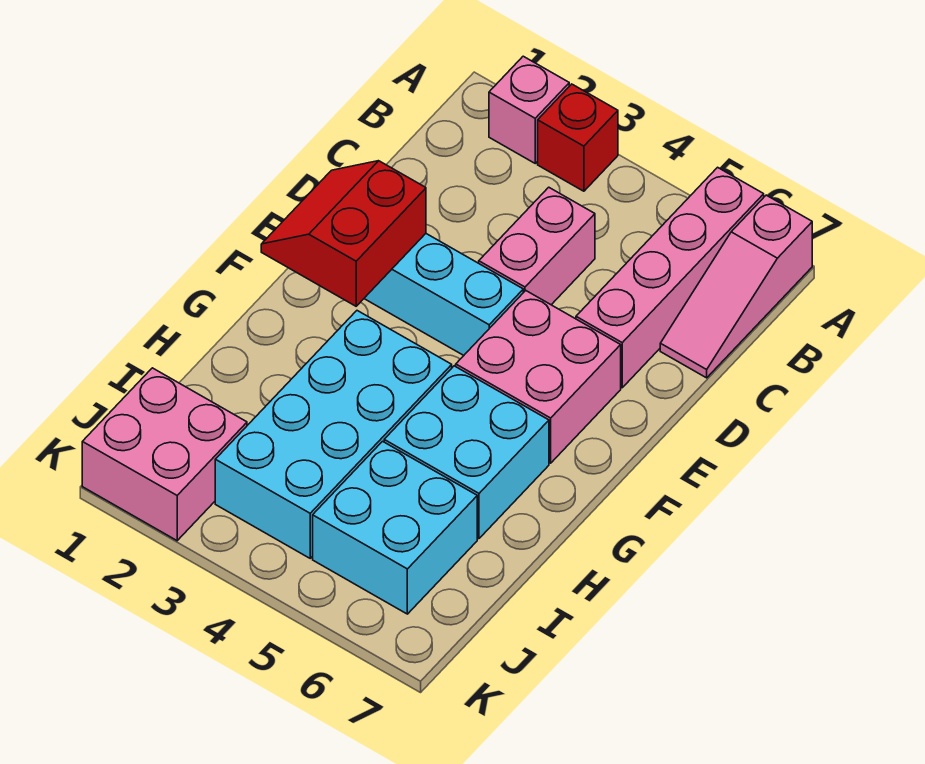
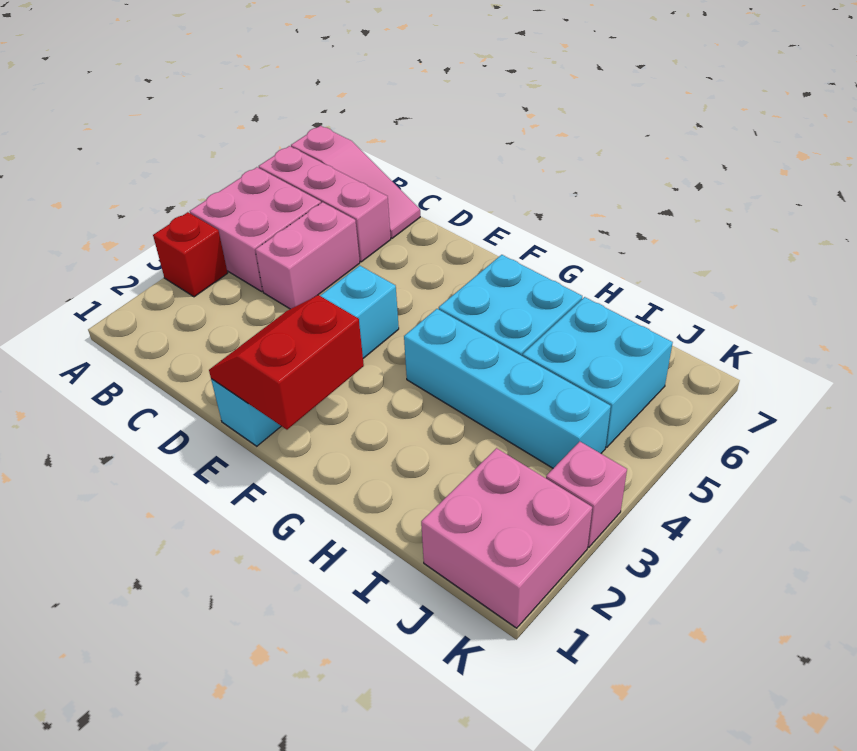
pink 1x1 brick [489,56,569,163] -> pink 1x1 brick moved to [546,442,627,547]
pink 1x4 brick [576,167,764,388] -> pink 1x3 brick [259,146,391,262]
pink 1x2 brick [479,187,595,305] -> pink 1x2 brick turned to [255,202,360,309]
red 2x2 slope [261,161,426,306] -> red 2x2 slope turned to [209,295,364,430]
pink 2x2 brick [456,291,621,463] -> pink 2x2 brick moved to [190,167,321,291]
cyan 2x4 brick [215,311,452,558] -> cyan 1x4 brick [404,309,611,468]

